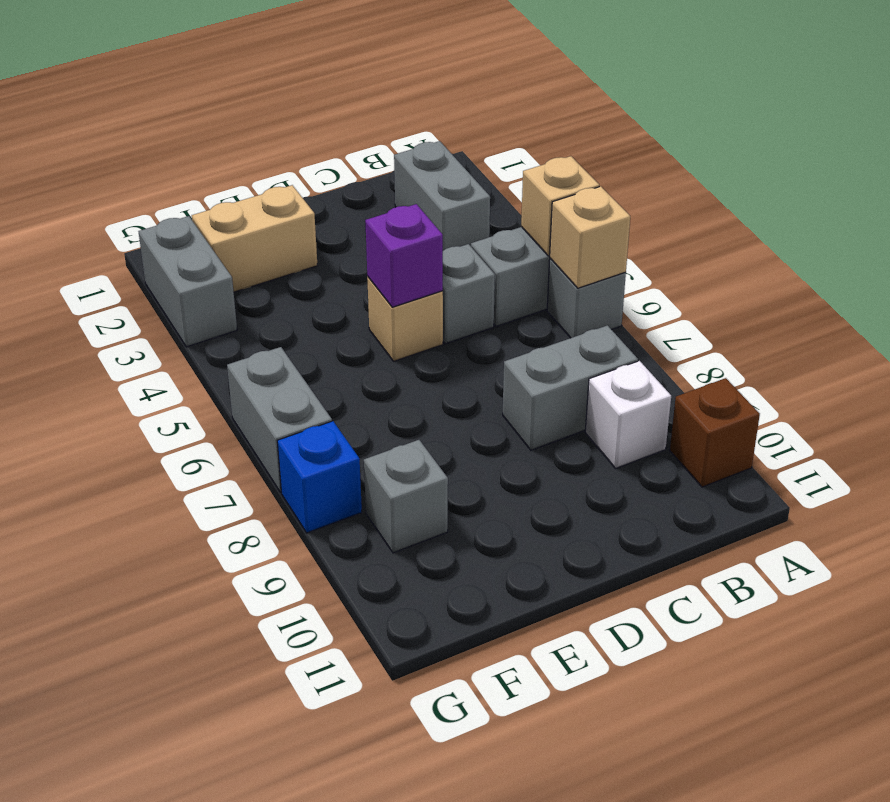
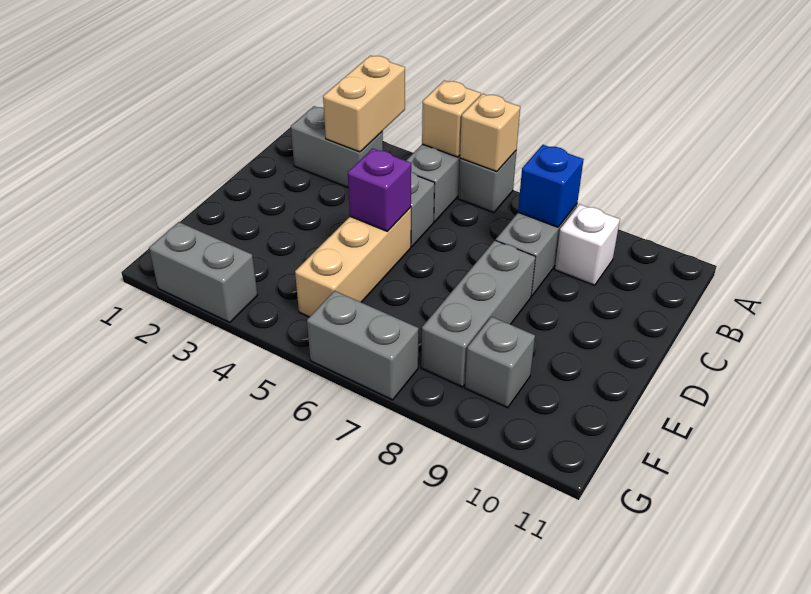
brown 1x1 brick [670,378,760,487] -> none
tan 1x1 brick [367,277,443,361] -> tan 1x3 brick [295,207,411,317]
none -> grey 1x3 brick [421,240,535,387]
tan 1x2 brick [192,185,317,292] -> tan 1x2 brick moved to [323,56,405,152]
blue 1x1 brick [277,421,362,533] -> blue 1x1 brick moved to [518,145,584,227]

